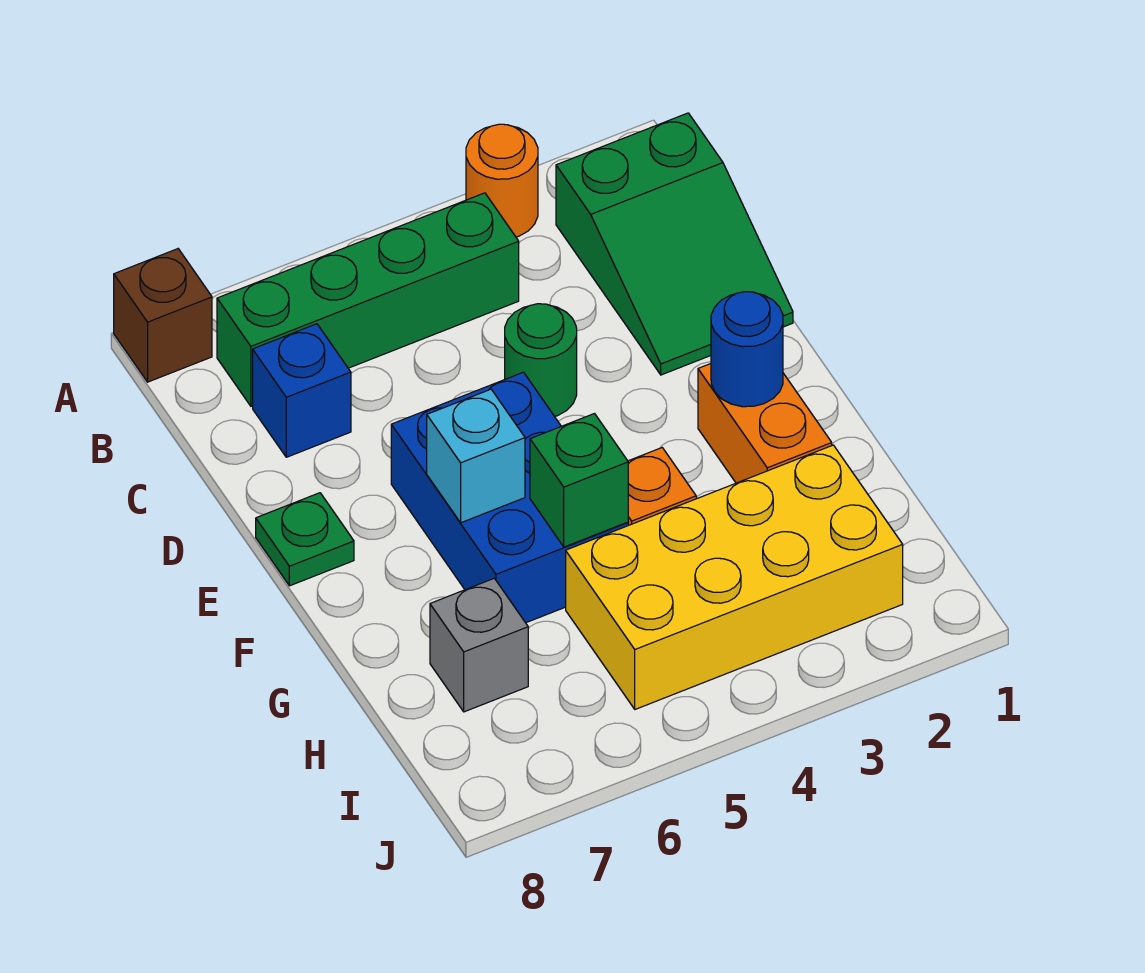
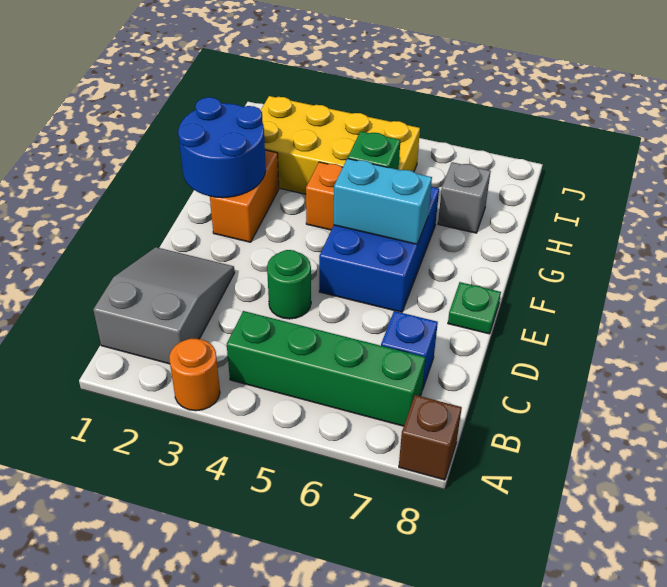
green 2x3 slope [556,113,793,375] -> grey 2x3 slope [93,247,235,364]
blue 1x1 round brick [711,292,783,407] -> blue 2x2 round brick [178,97,266,198]
cyan 1x1 brick [427,389,525,523] -> cyan 1x2 brick [334,159,432,244]

